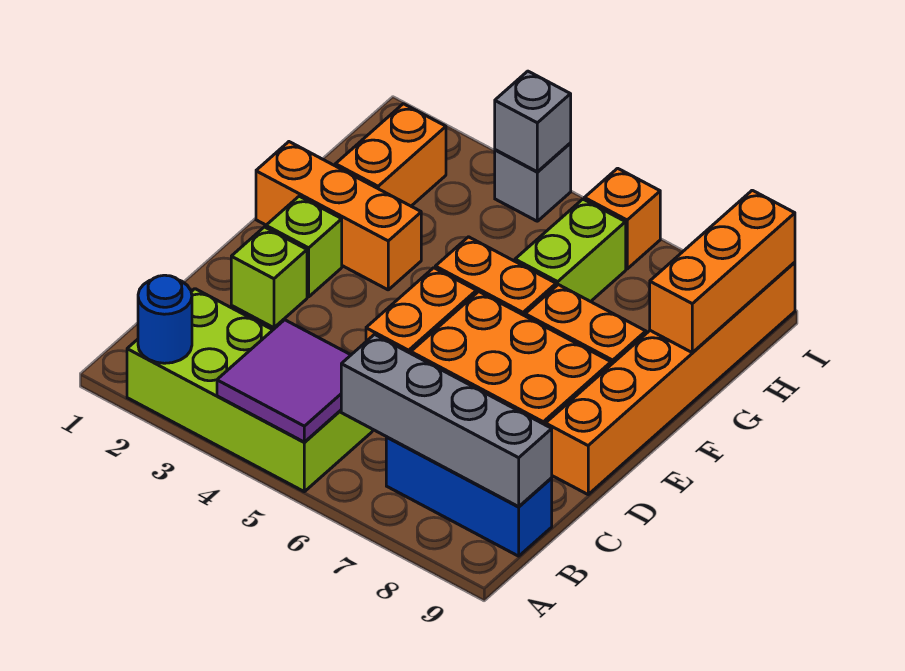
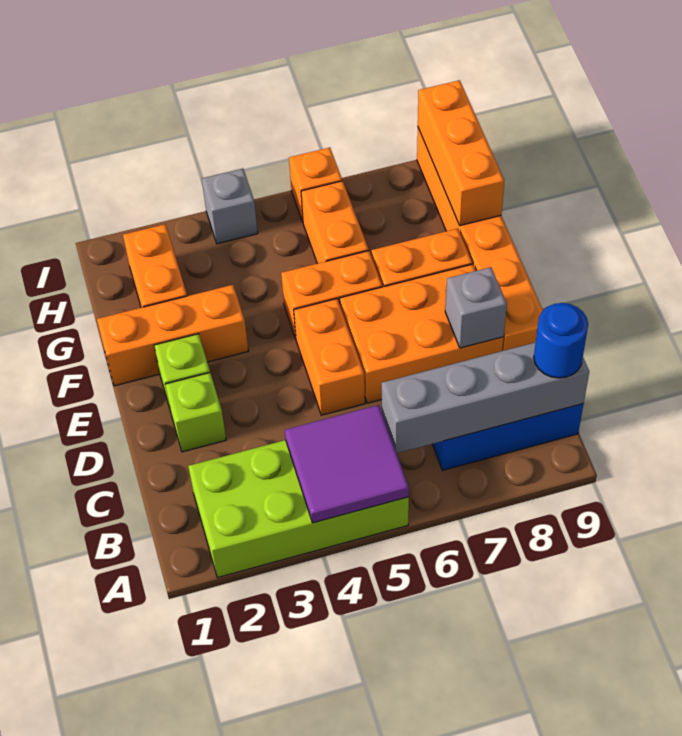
blue 1x1 round brick [138,275,192,363] -> blue 1x1 round brick moved to [534,303,588,378]
lime 1x2 brick [515,199,626,302] -> orange 1x2 brick [301,181,369,263]
grey 1x1 brick [495,71,571,172] -> grey 1x1 brick moved to [445,267,507,348]

